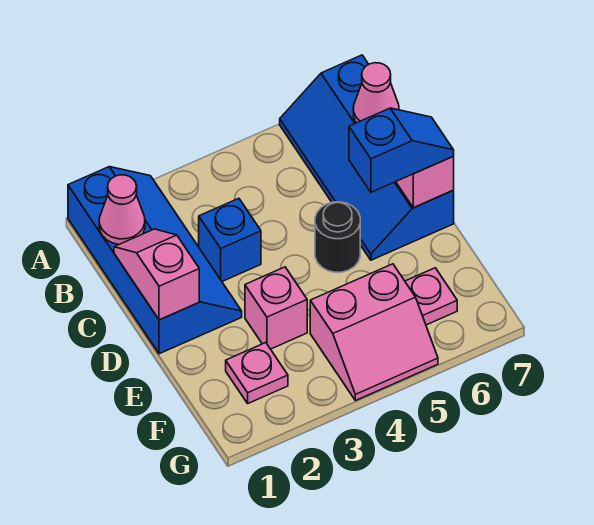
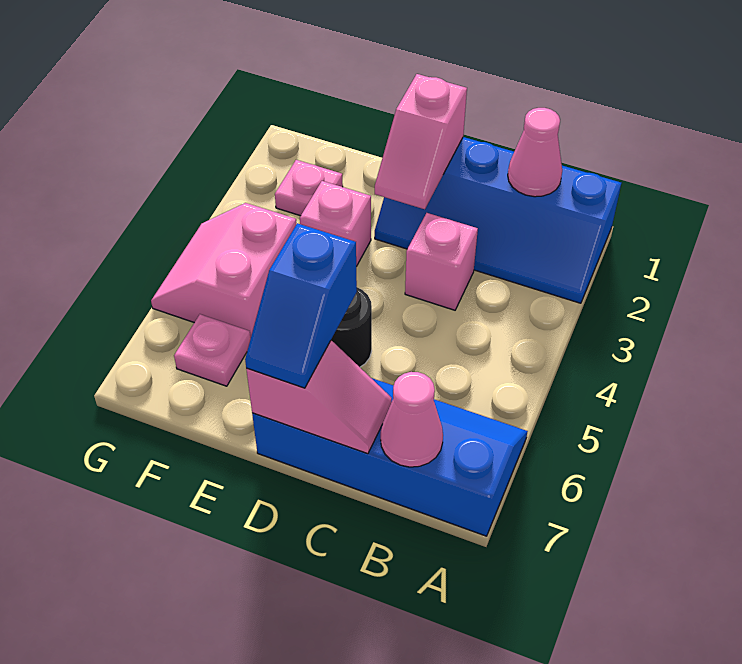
pink 1x2 slope [114,229,199,320] -> pink 1x2 slope turned to [375,74,467,209]
blue 1x1 brick [199,198,261,281] -> pink 1x1 brick [405,213,478,310]

